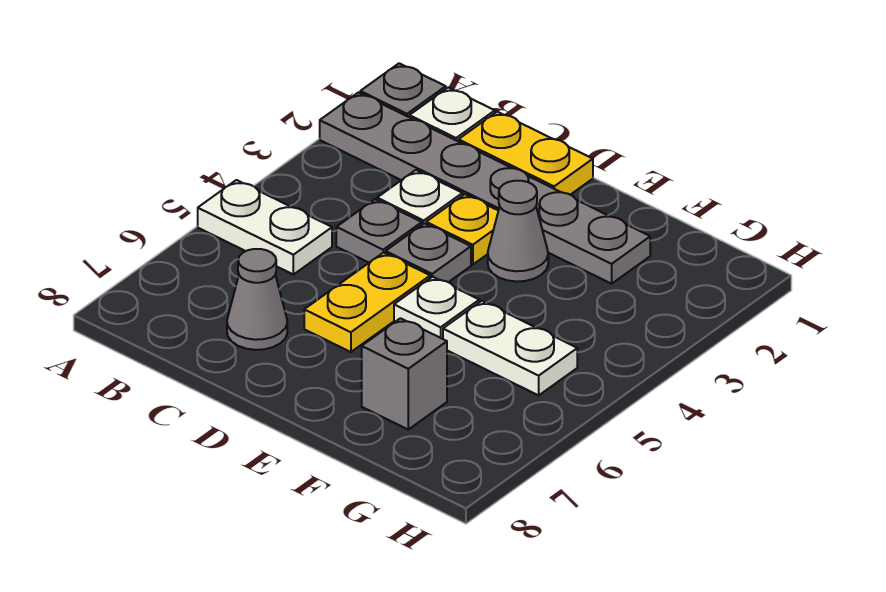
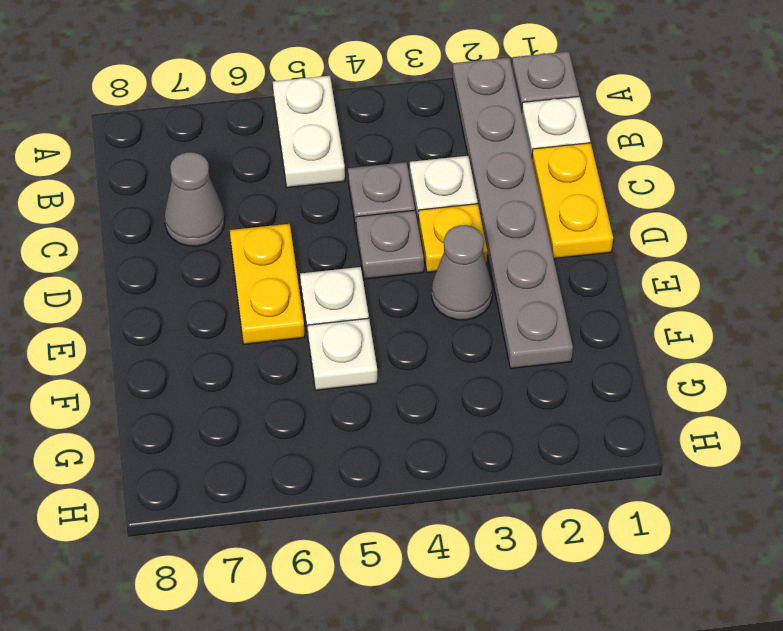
yellow 1x2 plate [304,252,430,352] -> yellow 1x2 plate turned to [230,224,305,344]
white 1x2 plate [443,301,577,395] -> white 1x1 plate [307,318,377,390]
grey 1x1 brick [362,318,447,429] -> none

